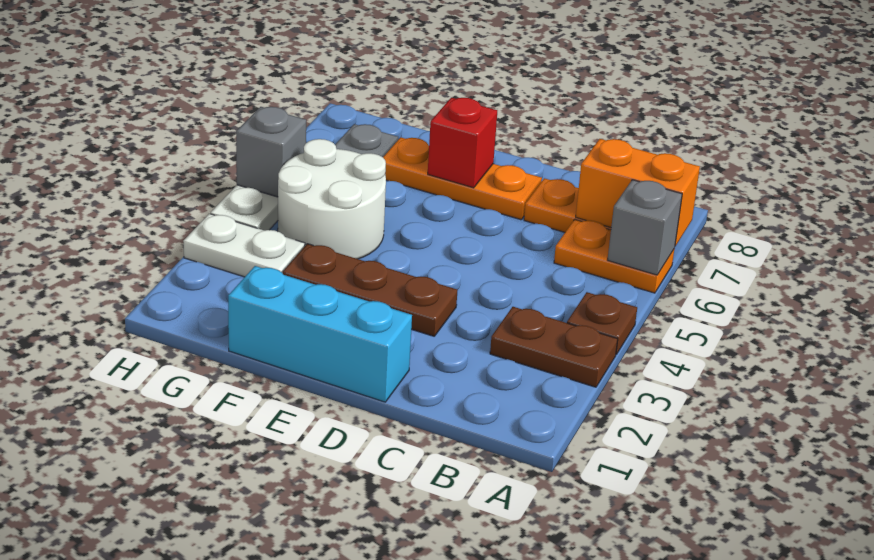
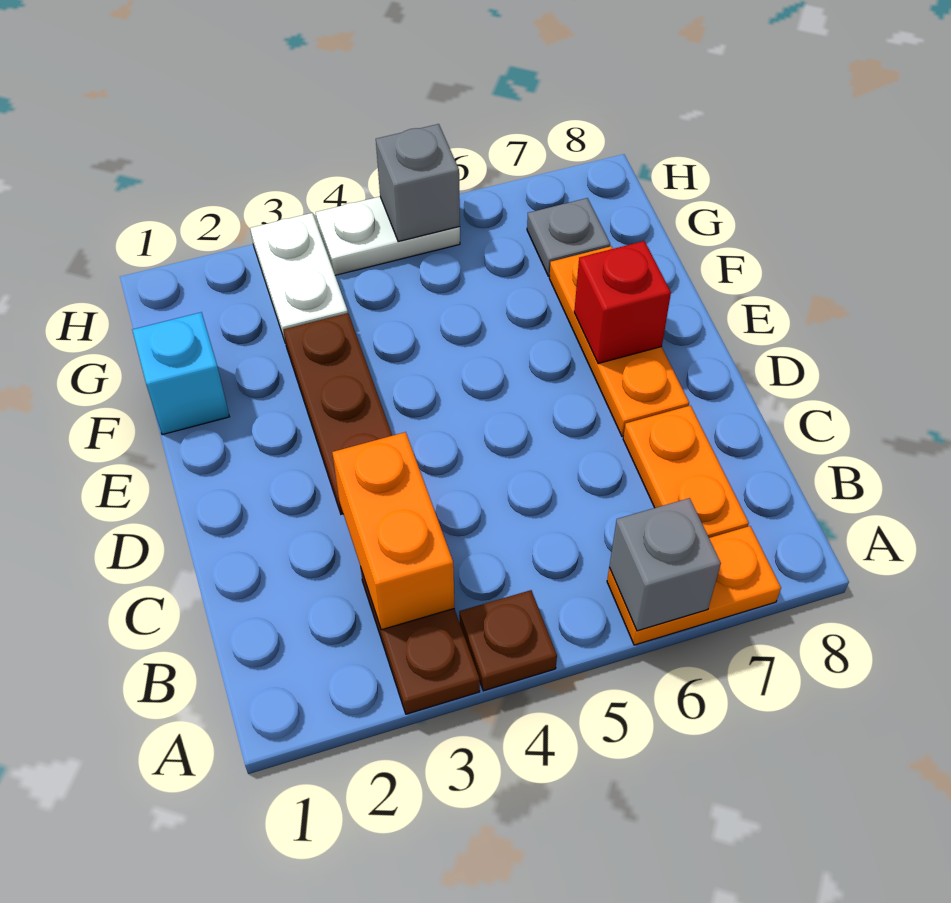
orange 1x2 plate [554,219,674,293] -> orange 1x2 plate turned to [607,526,781,645]
orange 1x2 brick [576,139,700,246] -> orange 1x2 brick moved to [332,432,455,630]
cyan 1x3 brick [228,266,412,402] -> cyan 1x1 brick [132,312,229,435]
white 2x2 round brick [278,139,386,259] -> none

